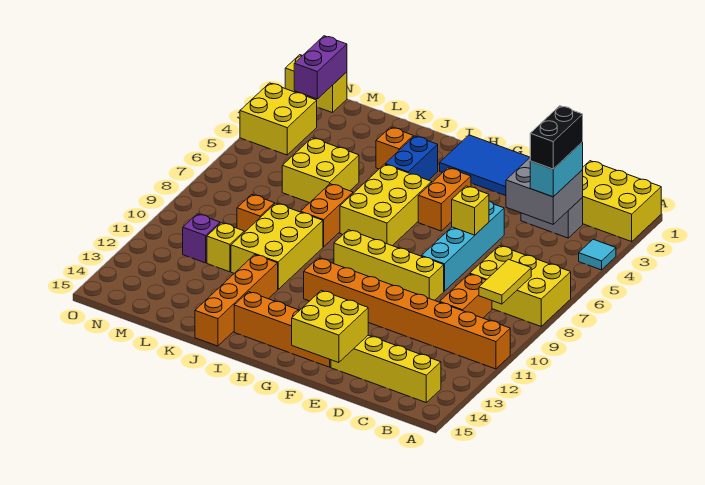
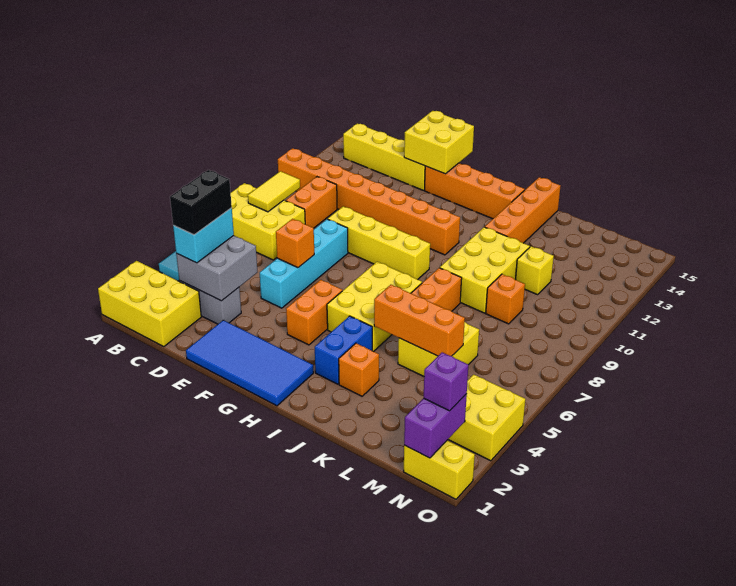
yellow 1x1 brick [452,186,489,235] -> orange 1x1 brick [276,219,314,268]
none -> orange 1x3 brick [374,285,465,356]
purple 1x1 brick [183,214,220,263] -> purple 1x1 brick moved to [424,352,468,411]

